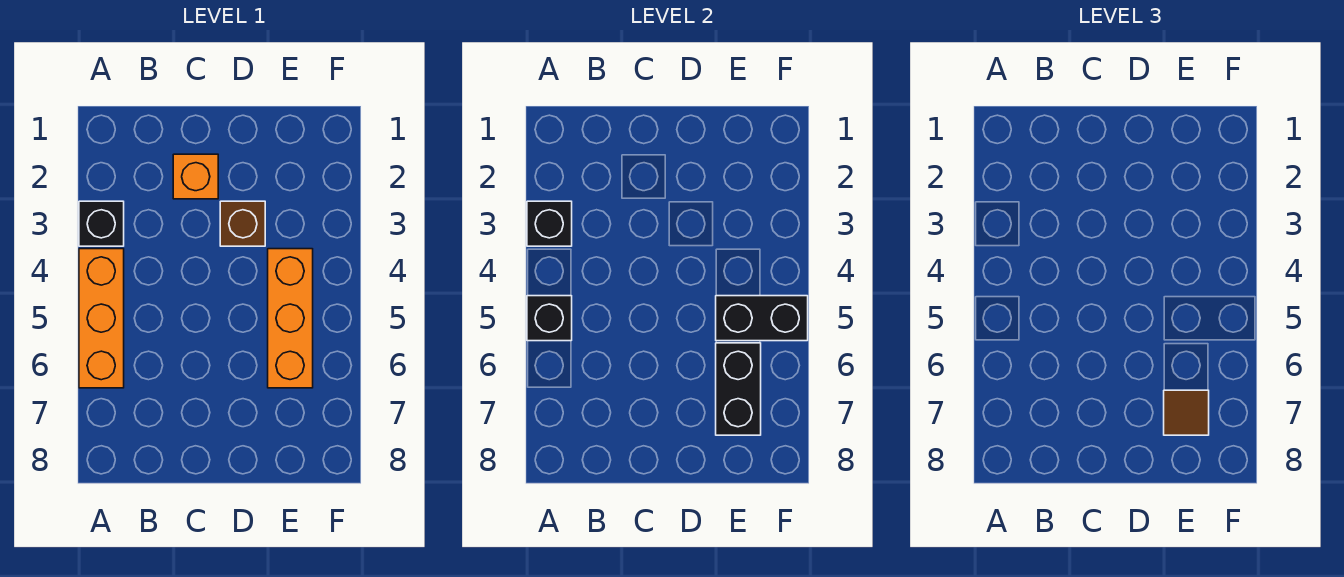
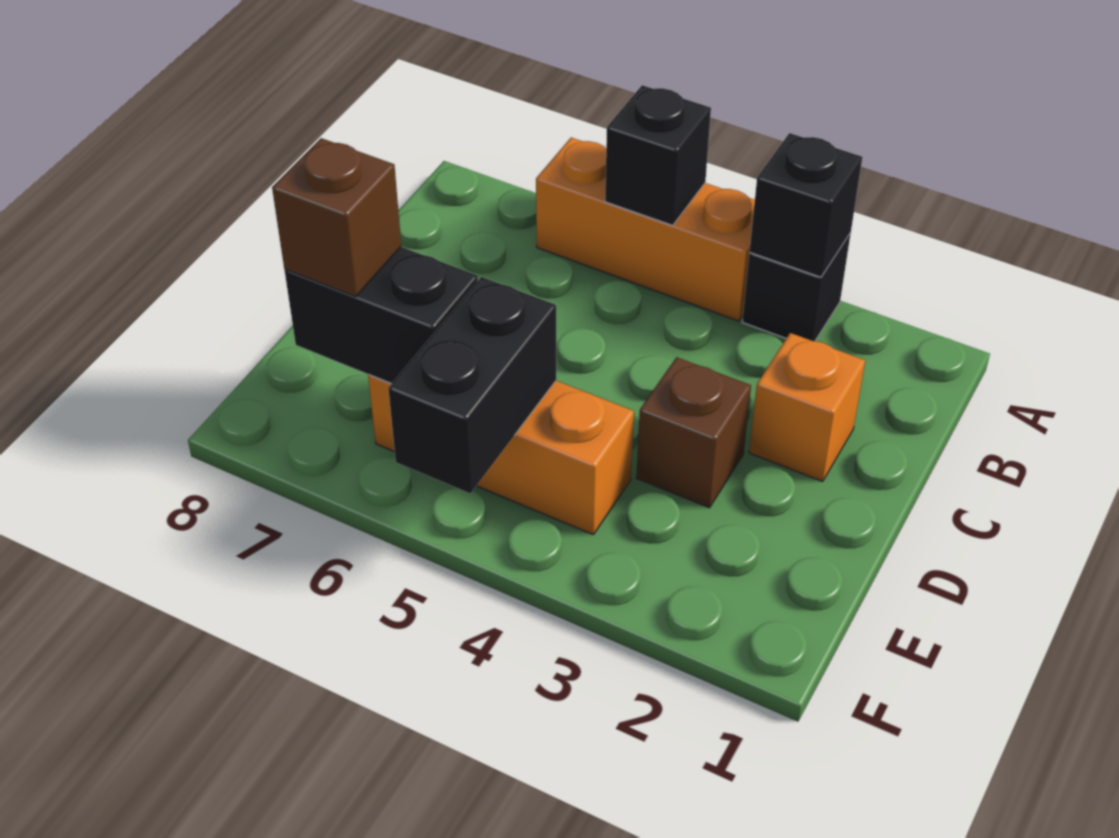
brown 1x1 tile [1164,390,1209,435] -> brown 1x1 brick [272,138,401,297]

